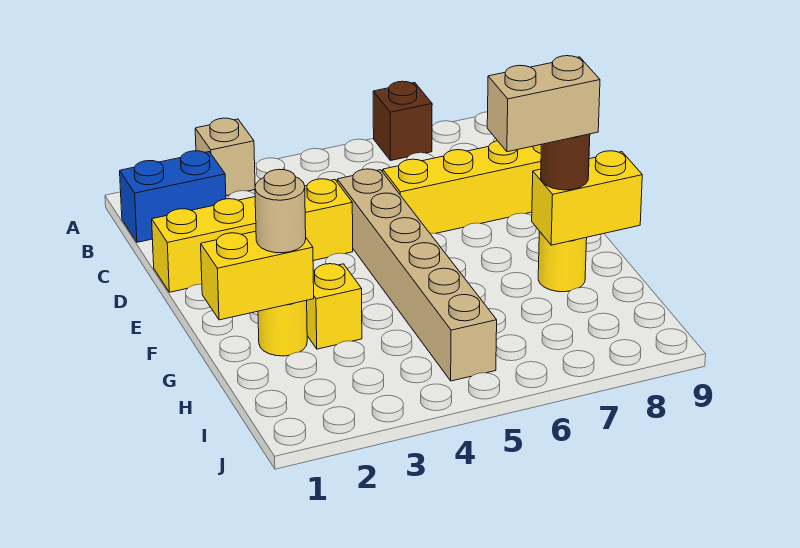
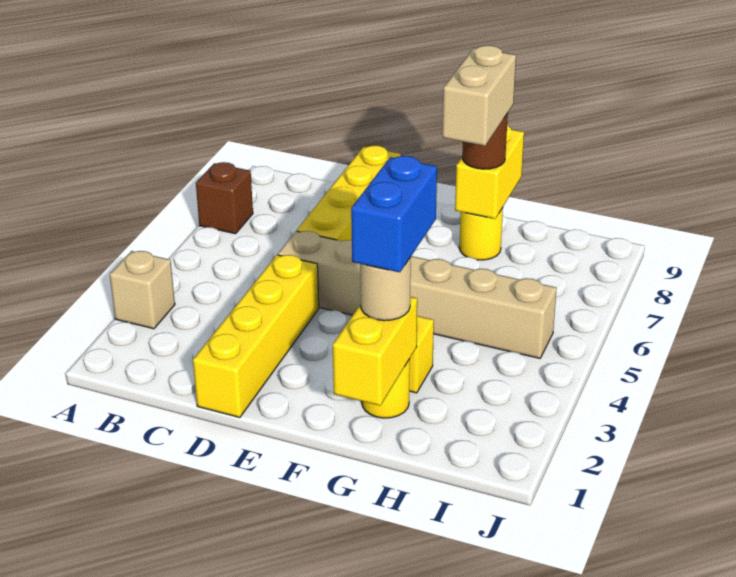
blue 1x2 brick [120,151,226,242] -> blue 1x2 brick moved to [351,156,437,272]

